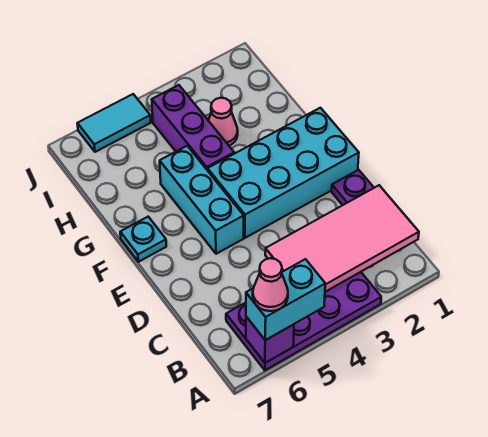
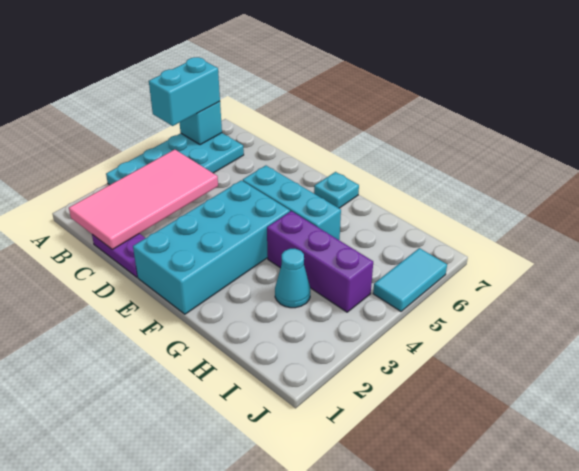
purple 2x4 plate [226,272,381,370] -> cyan 2x4 plate [106,133,244,185]
purple 1x1 brick [246,317,294,363] -> cyan 1x1 brick [180,102,222,145]
pink 1x1 cone [253,258,288,311] -> none
pink 1x1 cone [208,98,238,146] -> cyan 1x1 cone [275,249,310,308]

